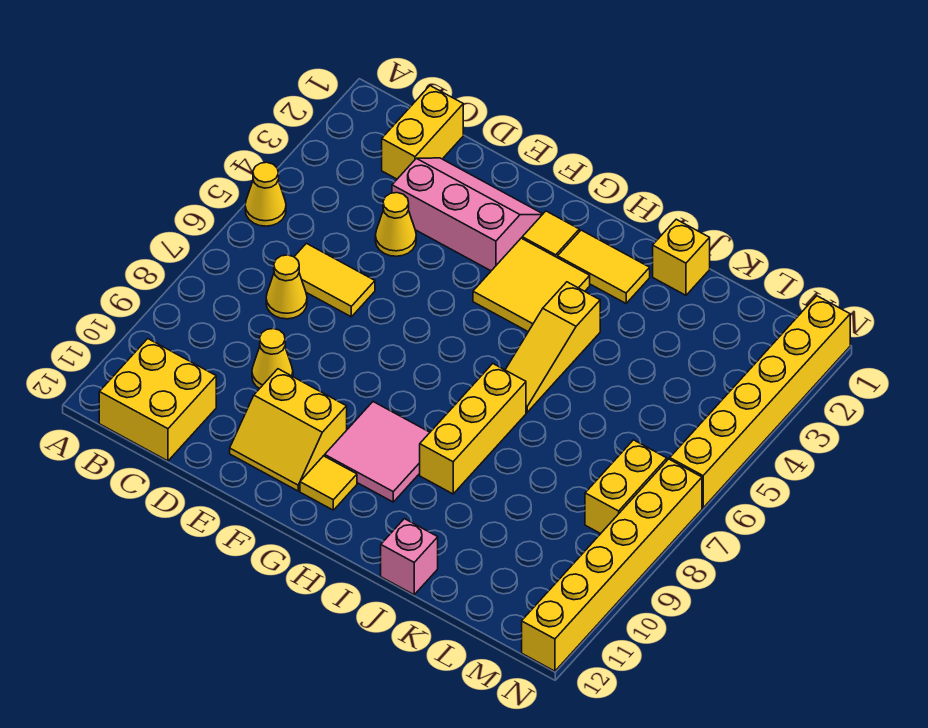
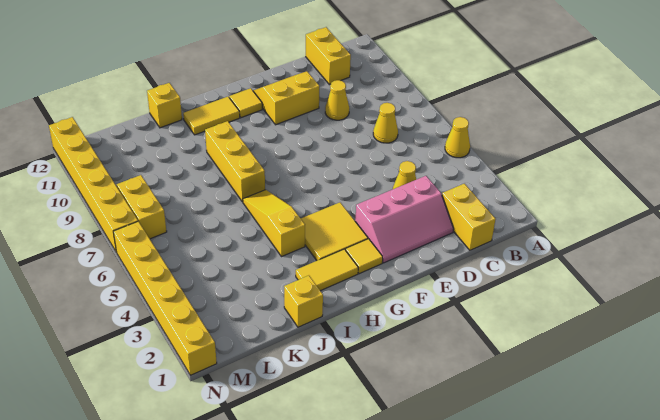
yellow 2x2 brick [99,339,216,461] -> yellow 1x2 brick [306,27,351,85]
yellow 1x2 tile [294,243,375,317] -> yellow 1x2 tile moved to [183,97,240,135]
pink 2x2 tile [325,402,430,502] -> none
pink 1x1 brick [381,519,438,595] -> yellow 1x1 brick [147,83,182,128]

